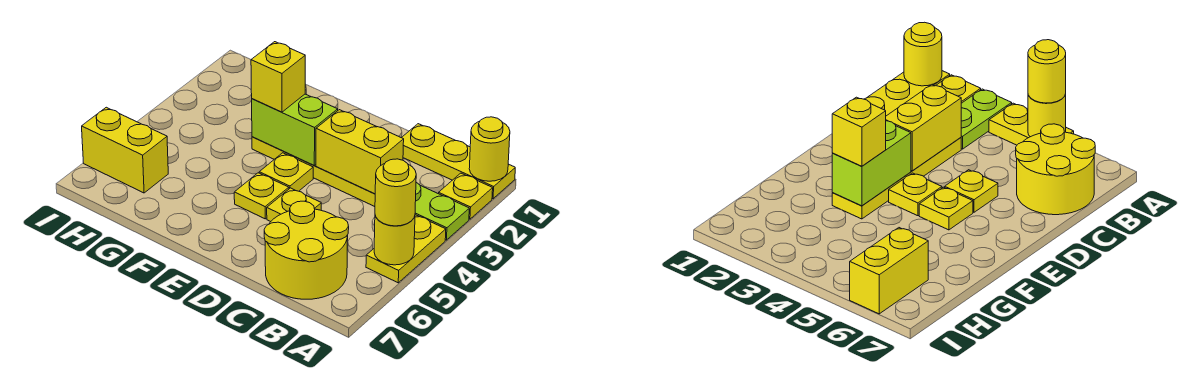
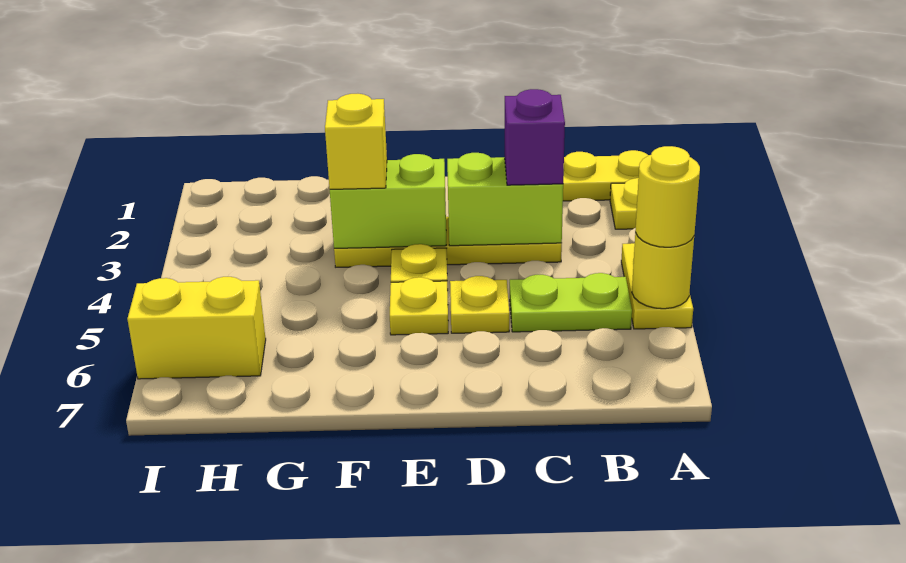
yellow 1x1 round brick [469,117,510,181] -> none
lime 1x2 plate [415,182,469,240] -> lime 1x2 plate moved to [510,273,632,332]
yellow 2x2 round brick [264,201,349,299] -> none
yellow 1x2 brick [316,110,404,194] -> lime 1x2 brick [447,153,563,246]
none -> purple 1x1 brick [505,89,565,185]

